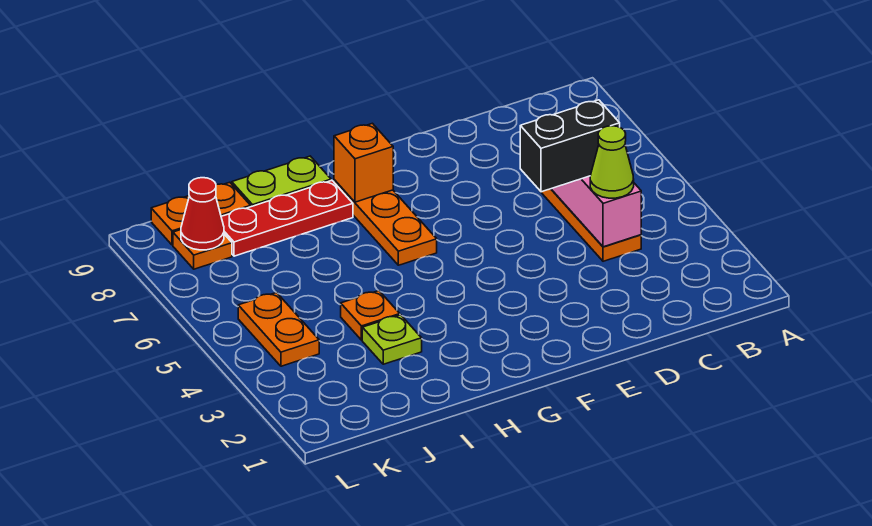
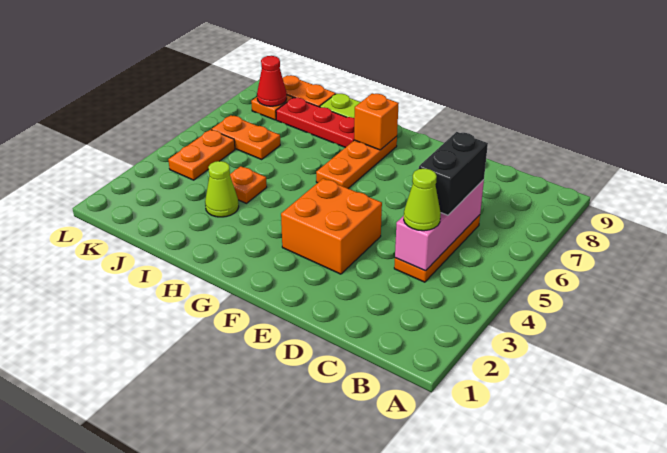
black 1x2 brick [520,100,620,192] -> black 1x2 brick turned to [419,132,488,215]
none -> orange 2x2 brick [281,178,382,274]
lime 1x1 plate [362,315,422,364] -> lime 1x1 cone [205,161,239,217]
none -> orange 1x2 plate [212,115,280,159]

